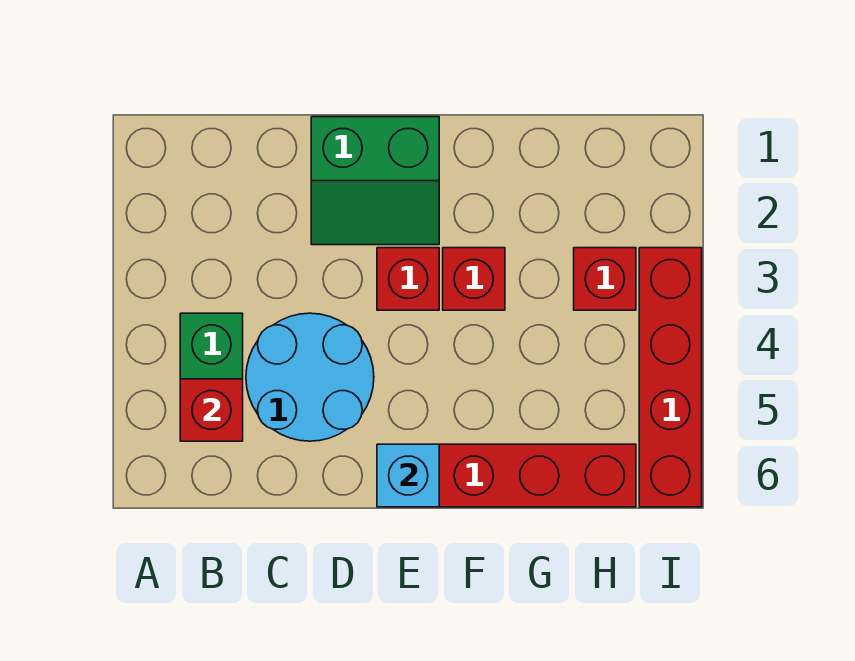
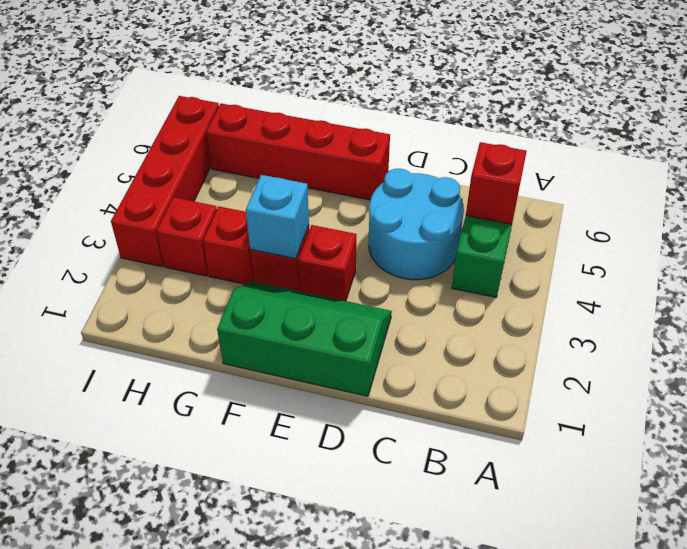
green 2x2 slope [311,117,439,245] -> green 2x3 slope [217,282,392,396]
cyan 1x1 brick [377,444,439,507] -> cyan 1x1 brick moved to [246,175,309,259]
none -> red 1x1 brick [203,207,254,284]

